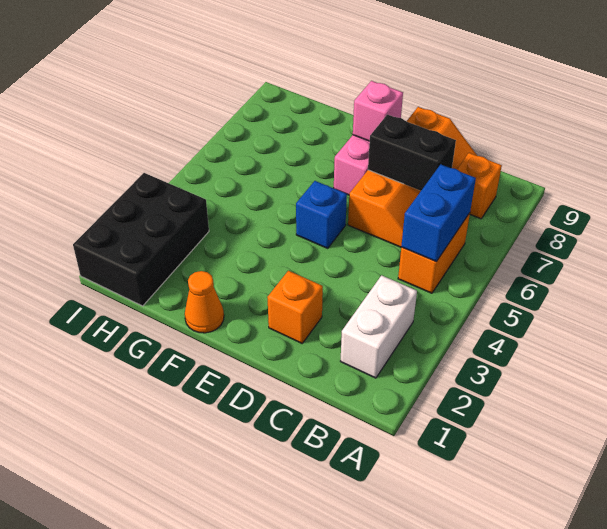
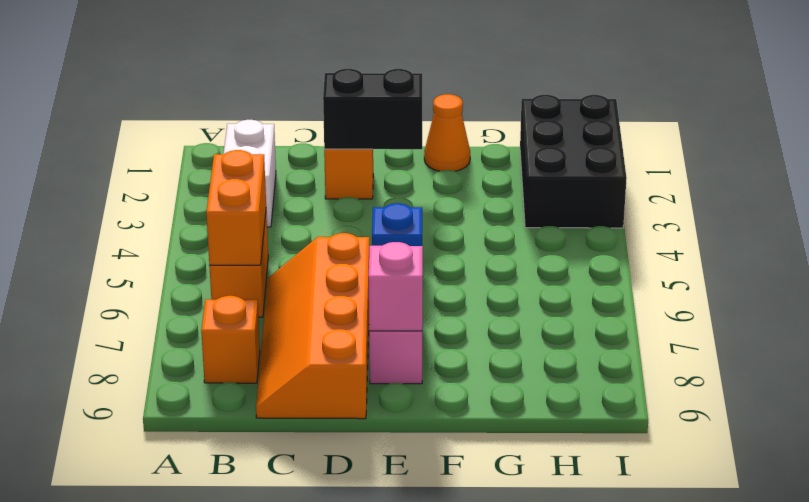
blue 1x2 brick [401,164,476,262] -> orange 1x2 brick [206,150,266,265]
black 1x2 brick [368,115,456,191] -> black 1x2 brick moved to [323,69,422,149]

